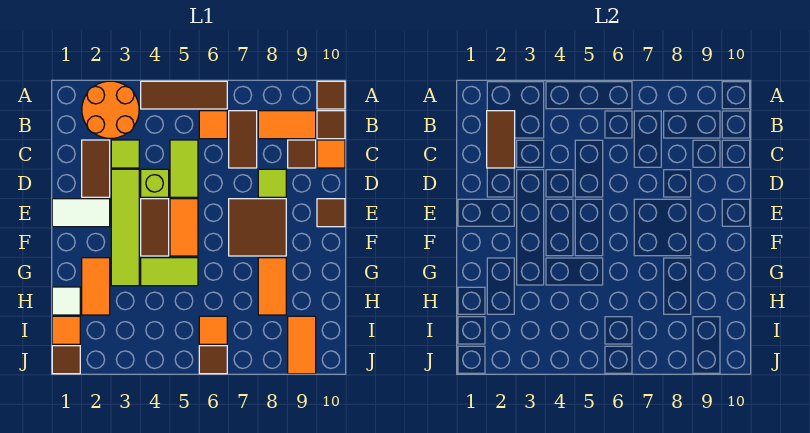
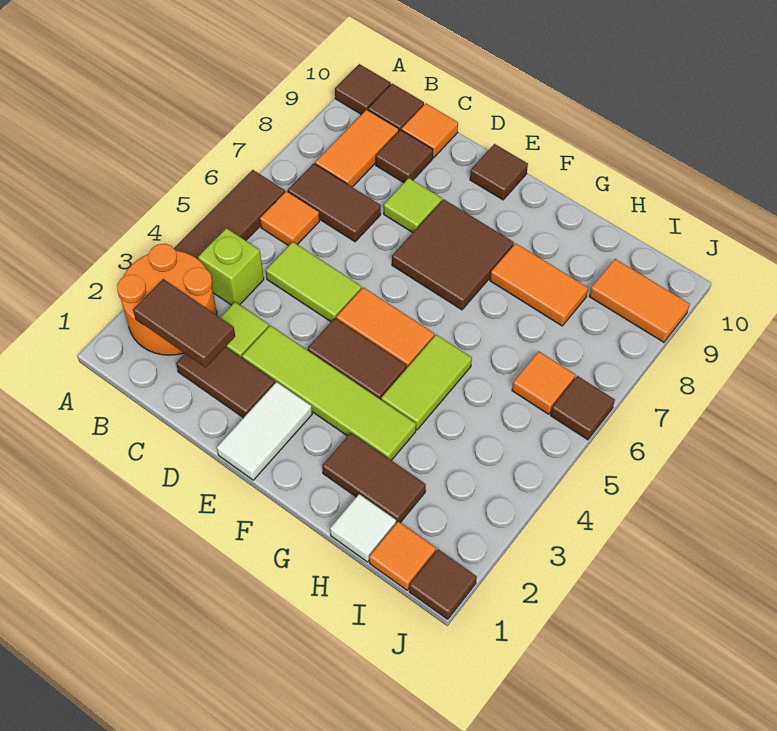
lime 1x1 brick [141,169,169,197] -> lime 1x1 brick moved to [198,228,264,305]
orange 1x2 tile [82,258,110,315] -> brown 1x2 tile [322,433,426,523]

